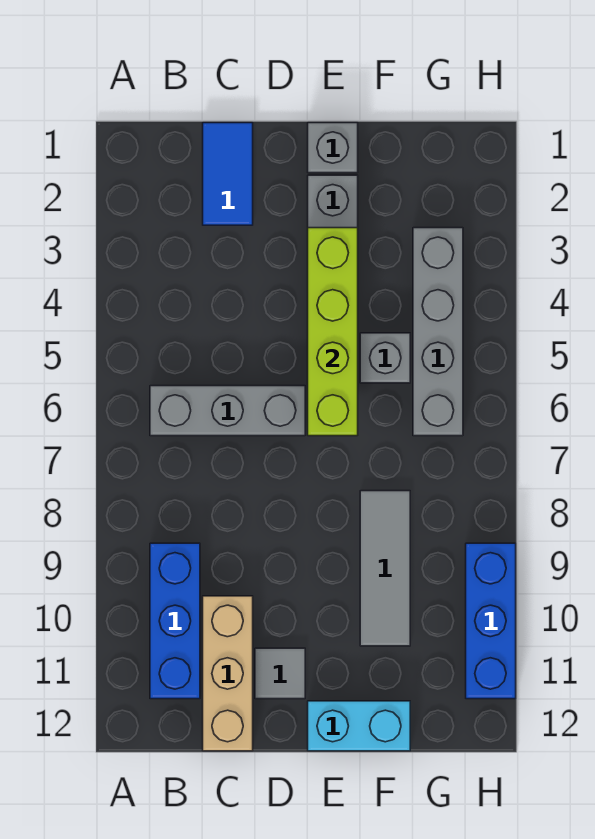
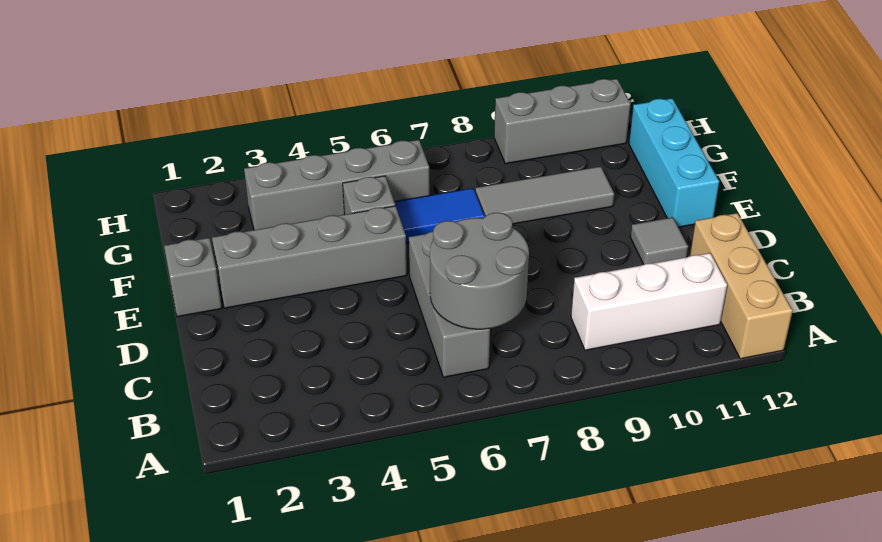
none -> grey 2x2 round brick [430,213,529,329]
blue 1x3 brick [150,543,200,699] -> white 1x3 brick [571,253,727,350]
blue 1x2 tile [203,123,253,225] -> blue 1x2 tile moved to [394,188,485,243]
tan 1x3 brick [203,596,253,751] -> tan 1x3 brick turned to [690,213,793,359]
lime 1x4 brick [308,228,358,436] -> none
cyan 1x2 brick [308,701,410,751] -> cyan 1x3 brick [629,98,719,227]
blue 1x3 brick [466,543,516,699] -> grey 1x3 brick [494,79,631,164]

